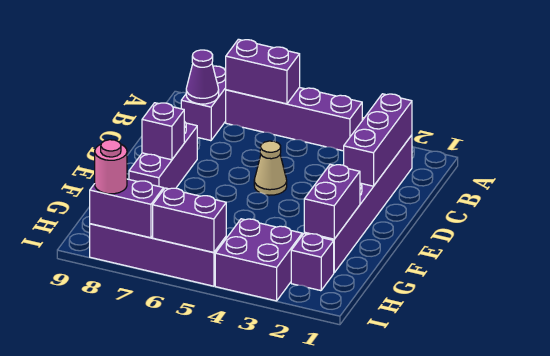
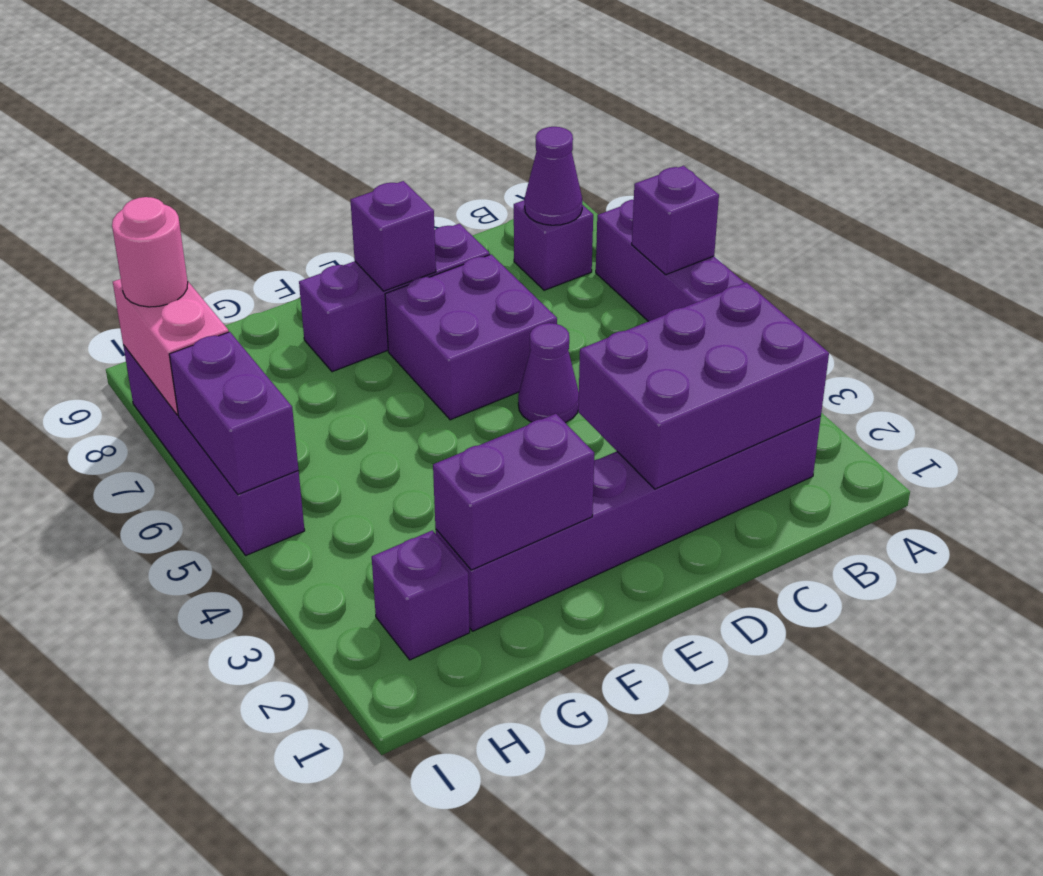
purple 1x2 brick [226,39,300,104] -> purple 1x1 brick [632,166,719,275]
purple 1x2 brick [181,66,226,141] -> purple 1x1 brick [514,200,593,290]
purple 1x3 brick [344,94,412,186] -> purple 2x3 brick [578,282,829,489]
tan 1x1 cone [254,141,287,195] -> purple 1x1 cone [518,323,579,423]
purple 2x2 brick [215,219,302,301] -> purple 2x2 brick moved to [385,254,557,420]
purple 1x2 brick [90,179,164,238] -> pink 1x2 brick [113,279,229,415]

